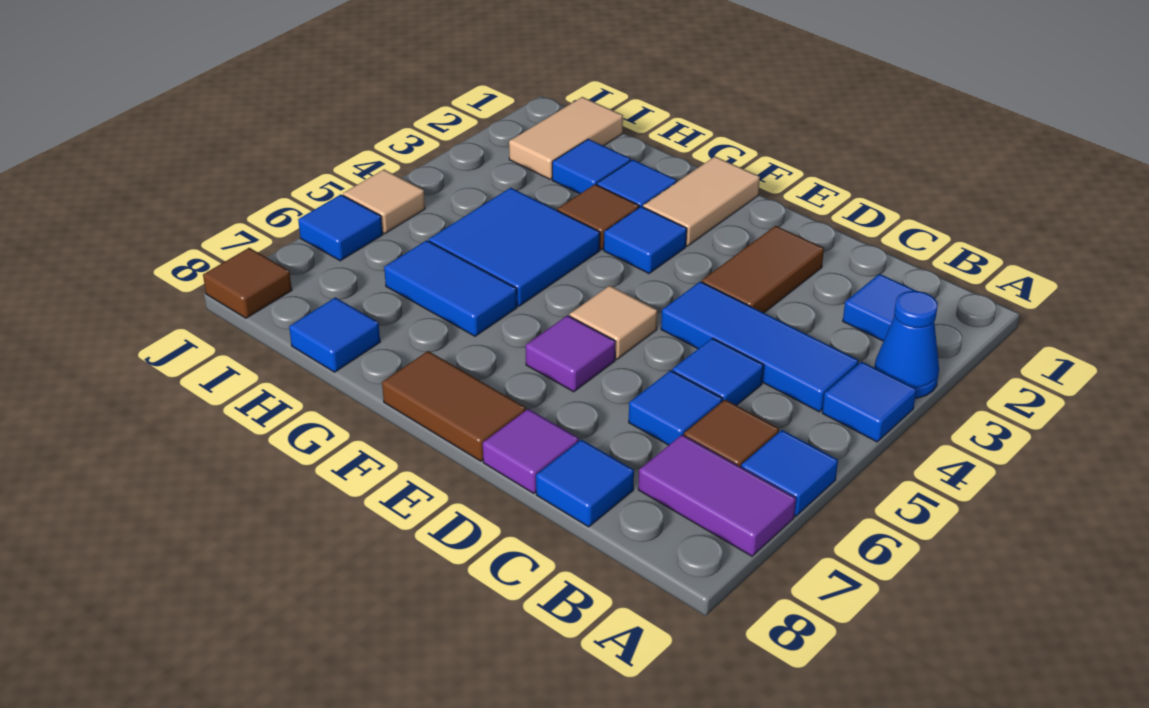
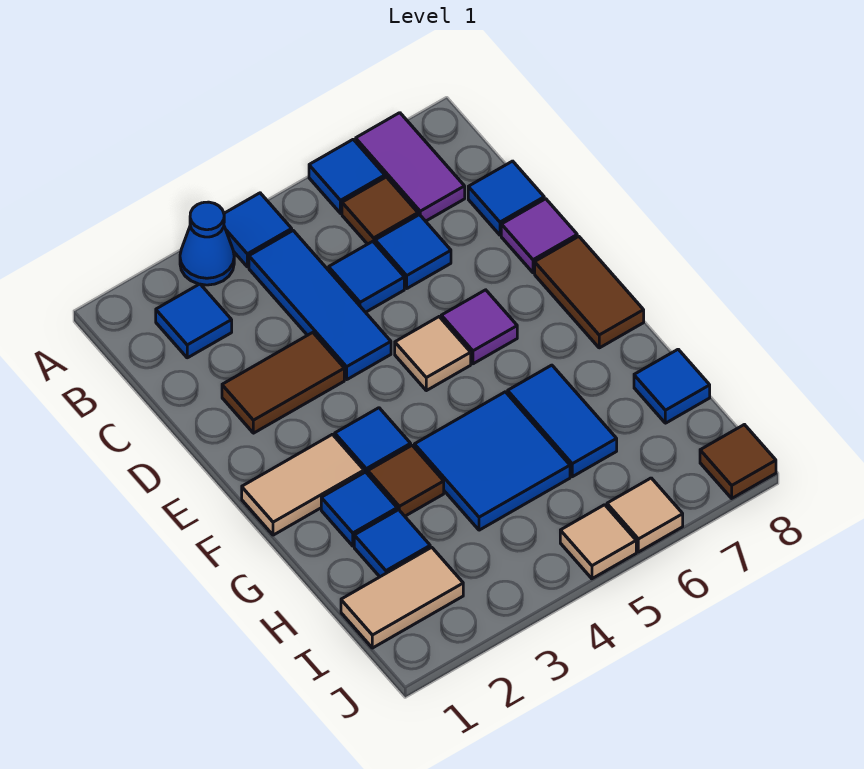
blue 1x1 tile [298,195,382,261] -> tan 1x1 tile [607,478,683,552]

